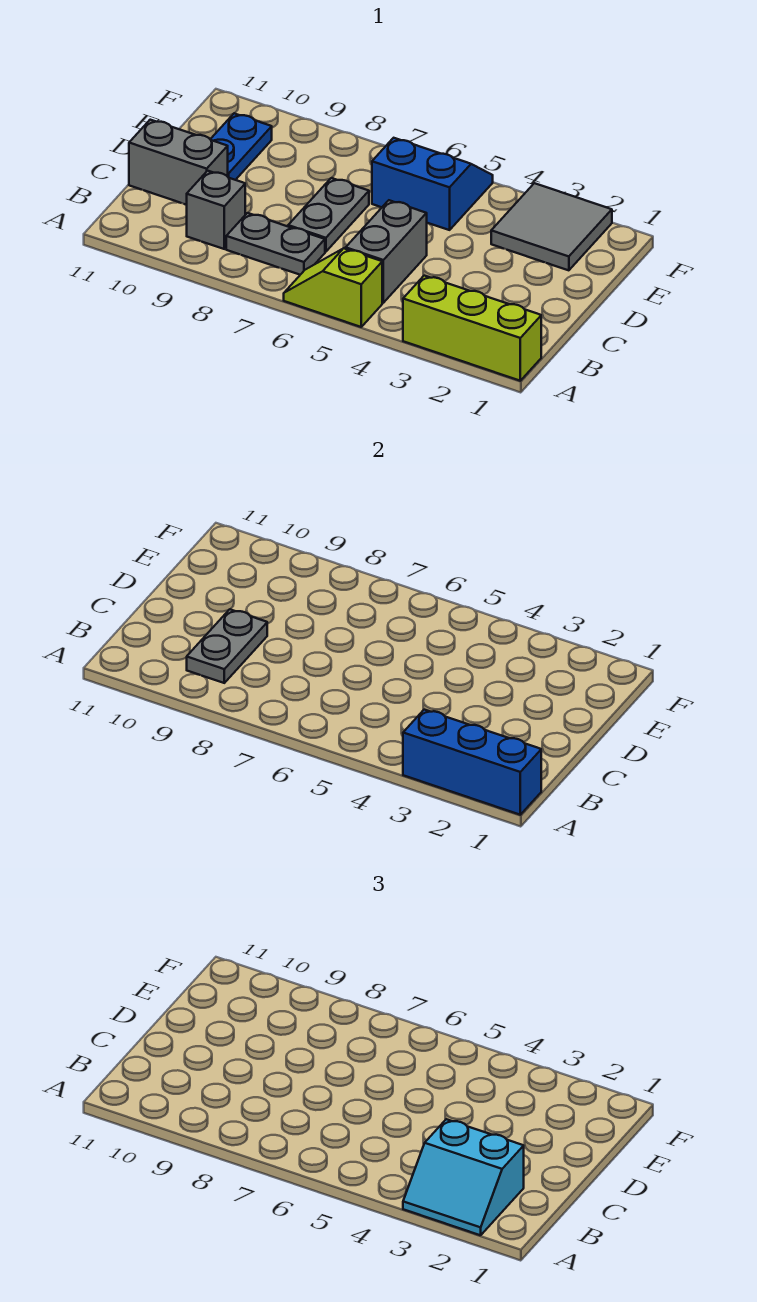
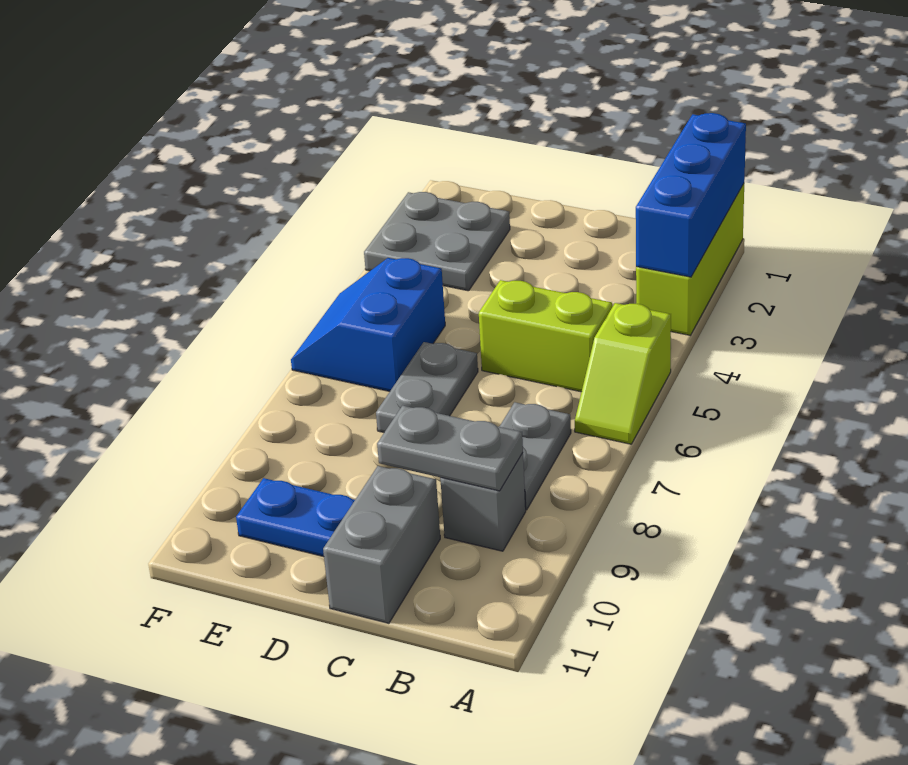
cyan 2x2 slope [403,1119,524,1235] -> none
grey 1x2 brick [346,200,427,303] -> lime 1x2 brick [479,280,612,392]
grey 1x2 plate [288,178,369,252] -> grey 1x2 plate turned to [376,342,478,432]
grey 2x2 tile [491,183,612,270] -> grey 2x2 plate [364,192,510,291]

